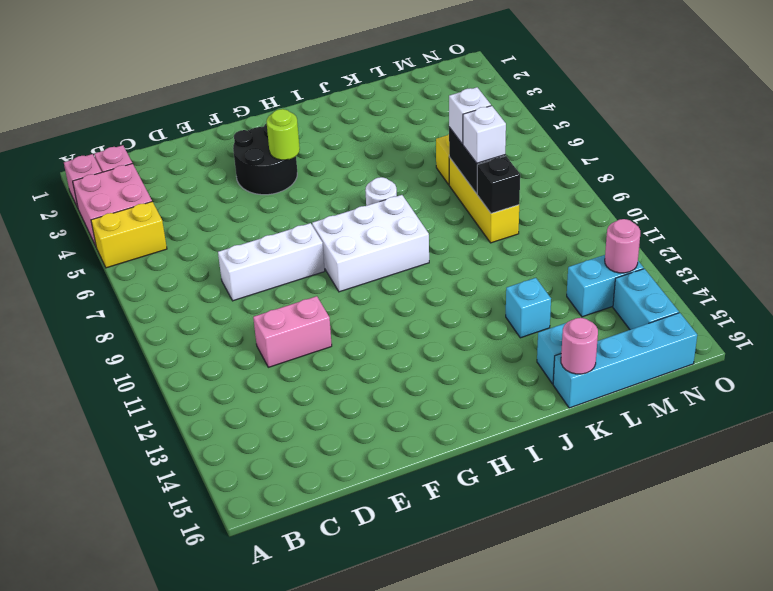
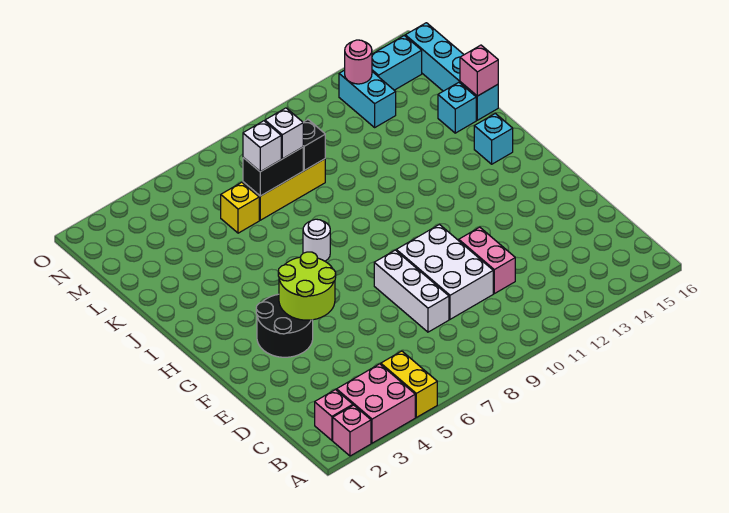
lime 1x1 round brick [266,109,300,160] -> lime 2x2 round brick [278,252,336,320]
white 2x3 brick [312,195,429,292] -> white 2x3 brick moved to [396,225,493,319]
cyan 1x1 brick [506,278,551,338] -> cyan 1x1 brick moved to [474,113,513,164]
pink 1x1 round brick [561,318,598,374] -> pink 1x1 brick [460,45,498,96]

